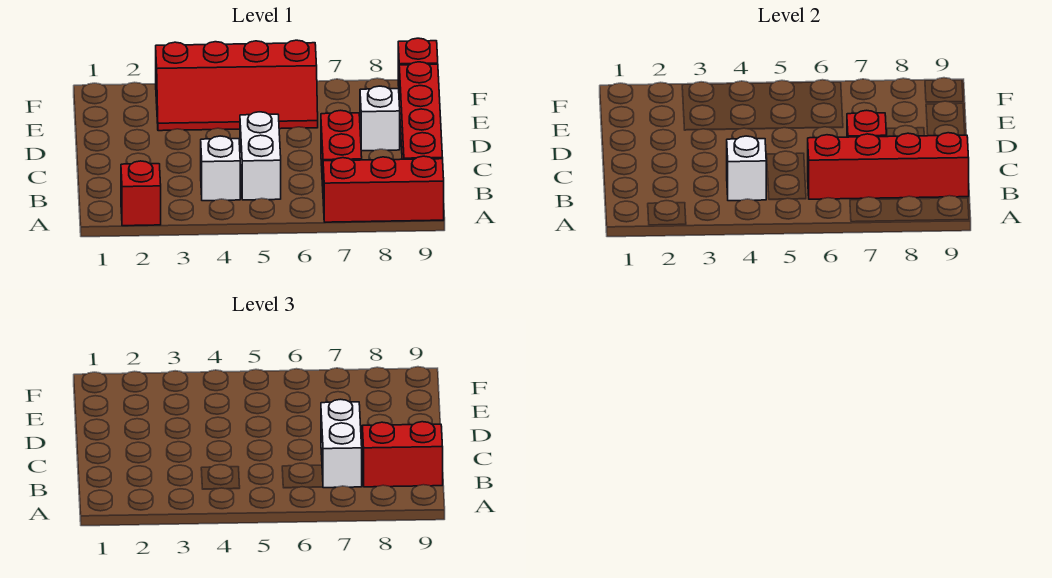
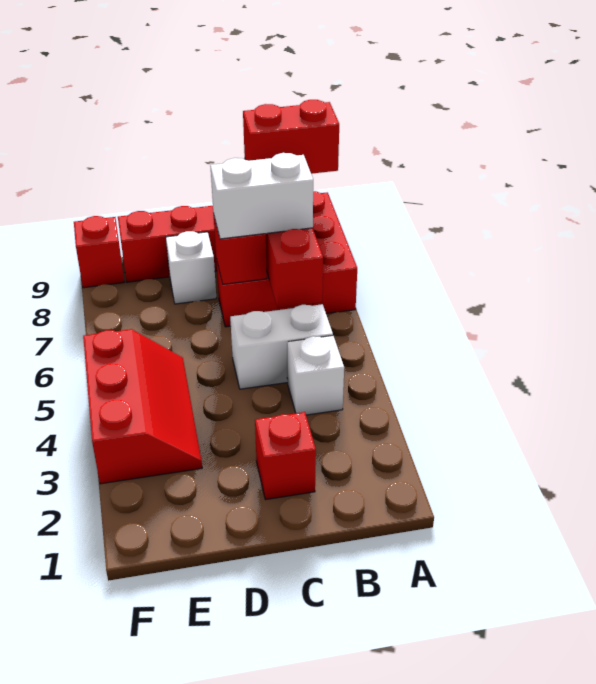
red 1x1 brick [121,161,161,226] -> red 1x1 brick moved to [255,412,316,500]
white 1x1 brick [727,136,766,201] -> none
red 1x2 brick [362,422,443,487] -> red 1x2 brick turned to [243,100,339,174]
red 2x4 slope [156,40,318,131] -> red 2x3 slope [83,329,202,484]

